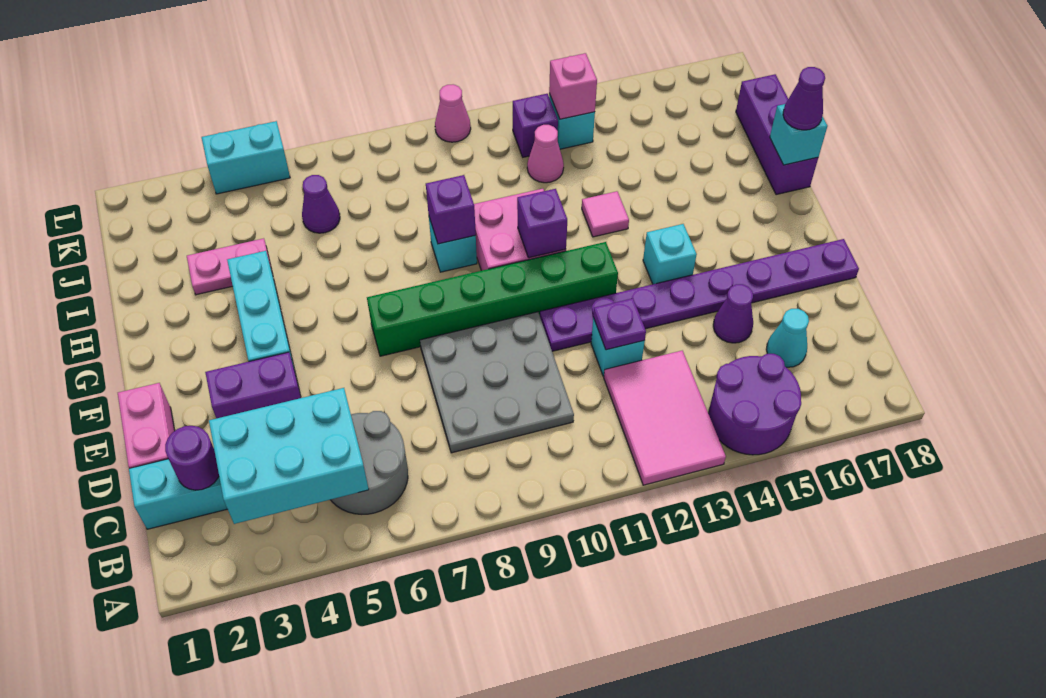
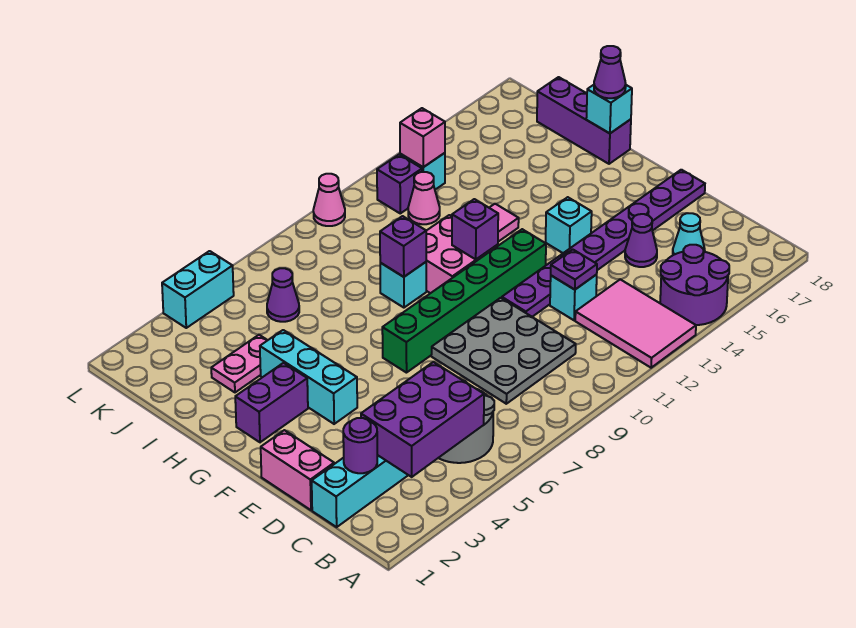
cyan 2x3 brick [209,388,369,524] -> purple 2x3 brick [361,362,484,477]
purple 1x2 brick [205,352,301,418] -> purple 1x2 brick moved to [235,363,308,442]

